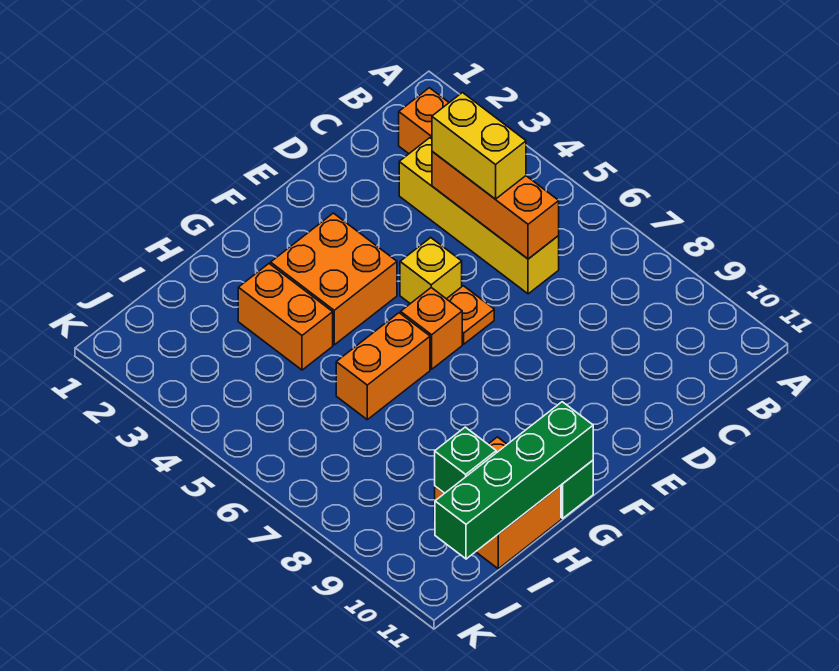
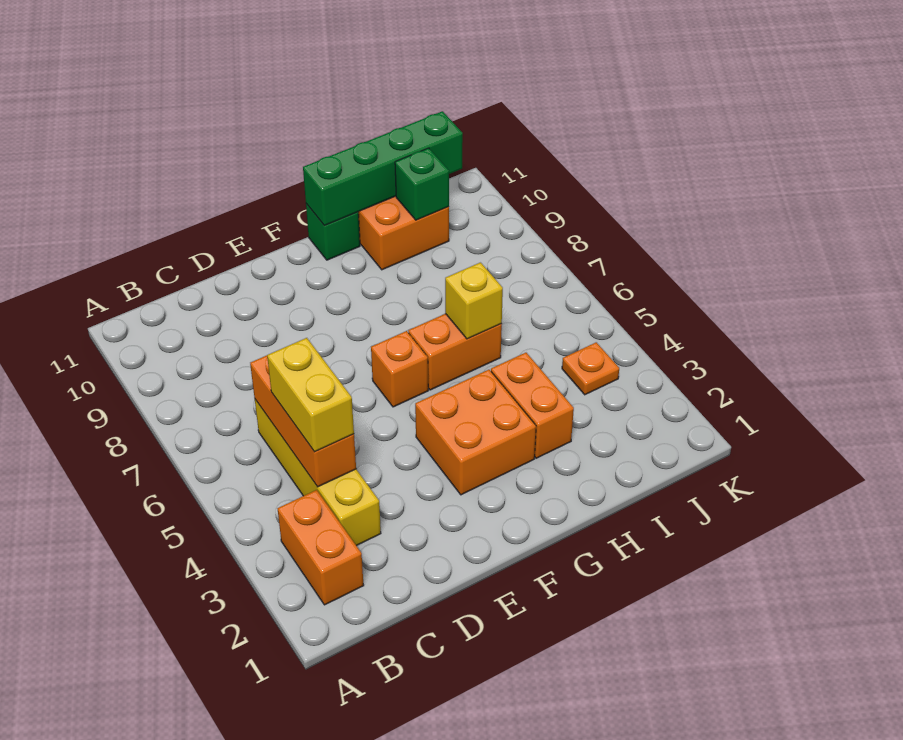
yellow 1x1 brick [400,238,462,304] -> yellow 1x1 brick moved to [445,263,503,339]
orange 1x1 plate [447,286,494,344] -> orange 1x1 plate moved to [562,342,619,395]

